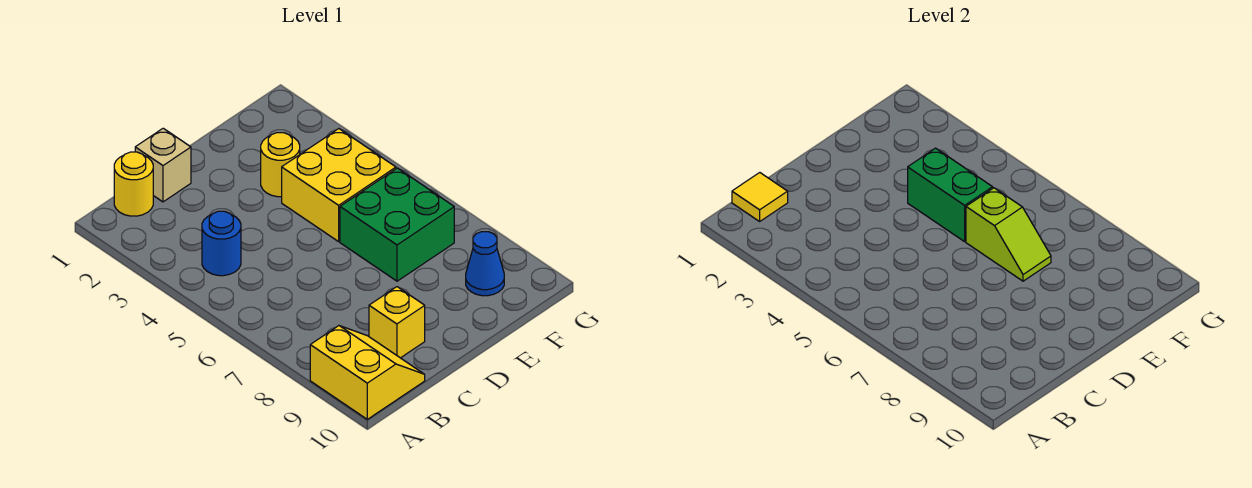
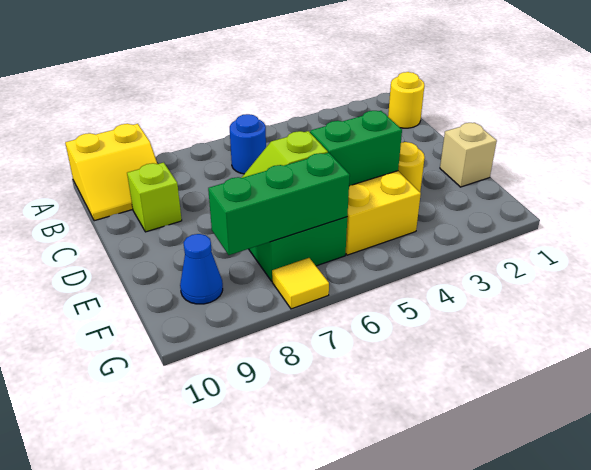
yellow 1x1 tile [732,173,788,221] -> yellow 1x1 tile moved to [272,258,329,309]
blue 1x1 round brick [202,211,241,276] -> blue 1x1 round brick moved to [230,114,266,174]
tan 1x1 brick [135,128,191,202] -> tan 1x1 brick moved to [440,123,497,187]
yellow 1x1 brick [369,287,425,358] -> lime 1x1 brick [127,162,182,232]
none -> green 1x3 brick [208,153,350,255]

